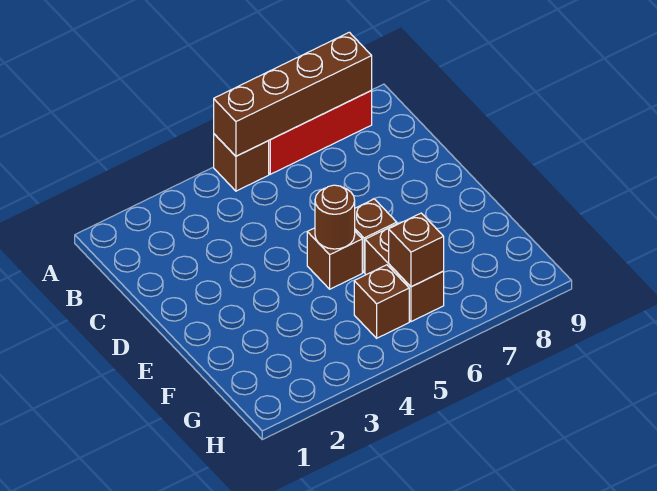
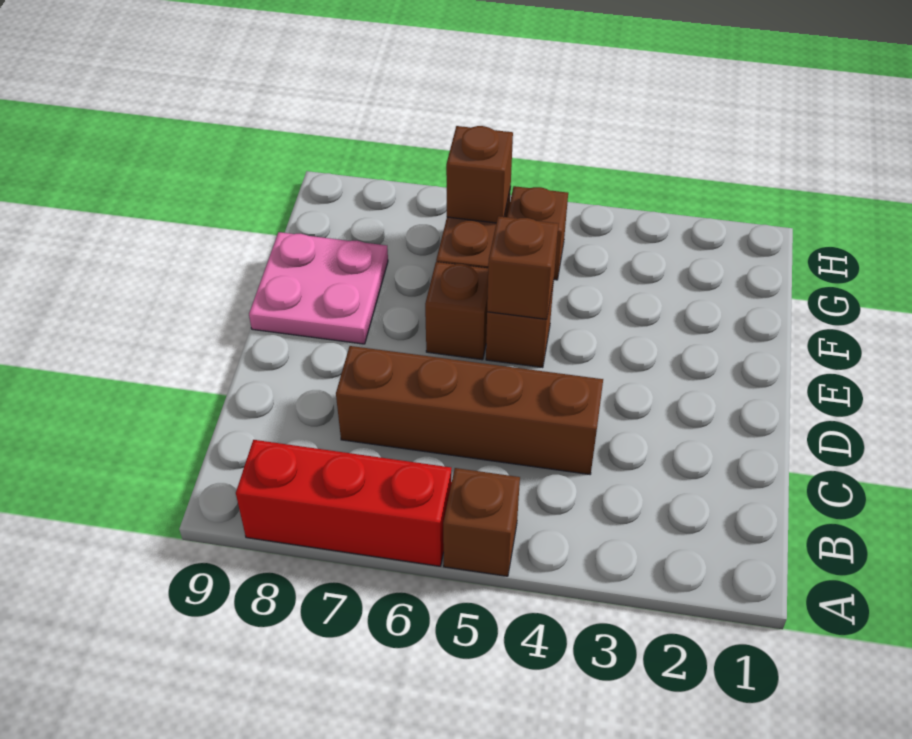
brown 1x4 brick [214,32,372,156] -> brown 1x4 brick moved to [336,346,603,474]
brown 1x1 round brick [315,185,355,249] -> brown 1x1 brick [487,216,558,319]
none -> pink 2x2 plate [249,232,388,344]

